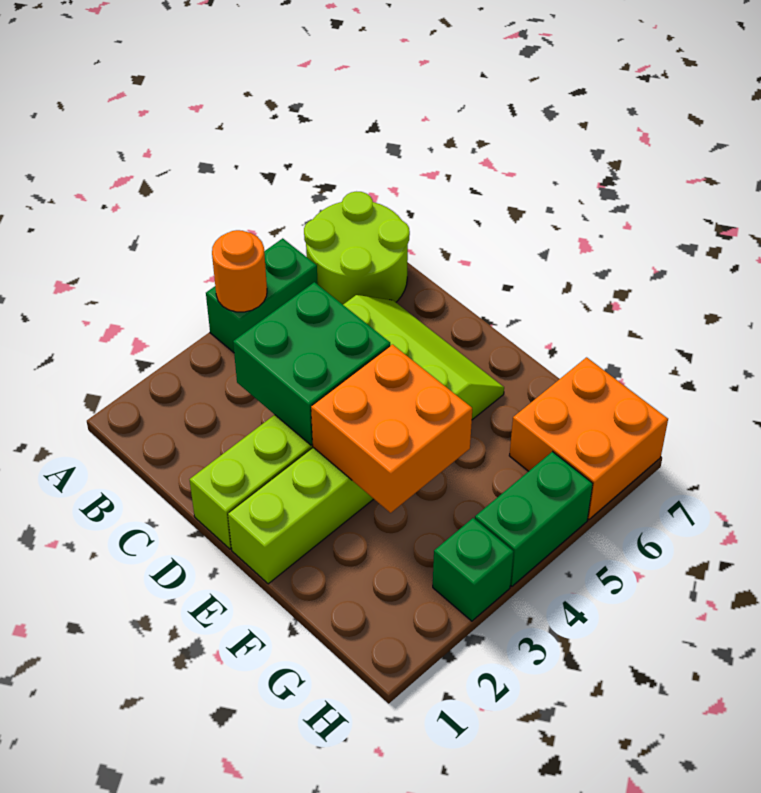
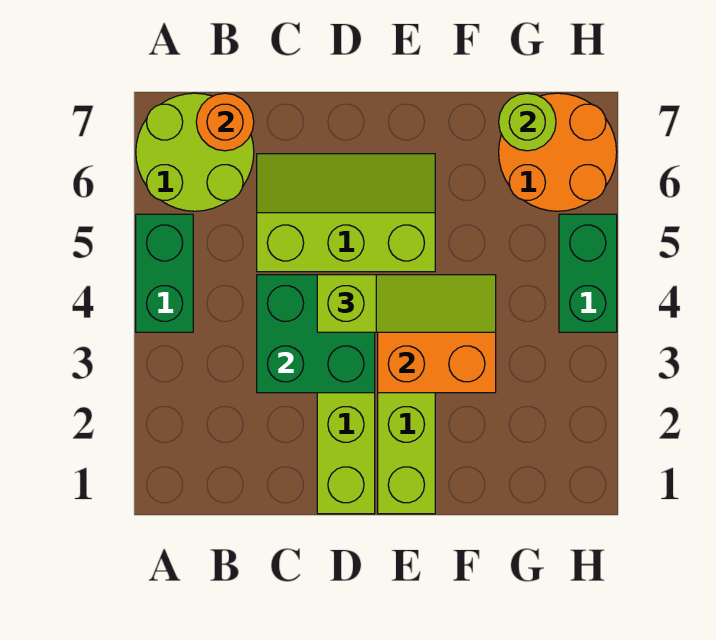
orange 1x1 round brick [212,230,267,312] -> orange 1x1 round brick moved to [196,93,254,151]
none -> lime 1x3 slope [317,275,496,332]
orange 2x2 brick [509,357,668,520] -> orange 2x2 round brick [499,93,617,211]
none -> lime 1x1 round brick [499,93,556,151]
green 1x1 brick [433,518,514,621] -> none

